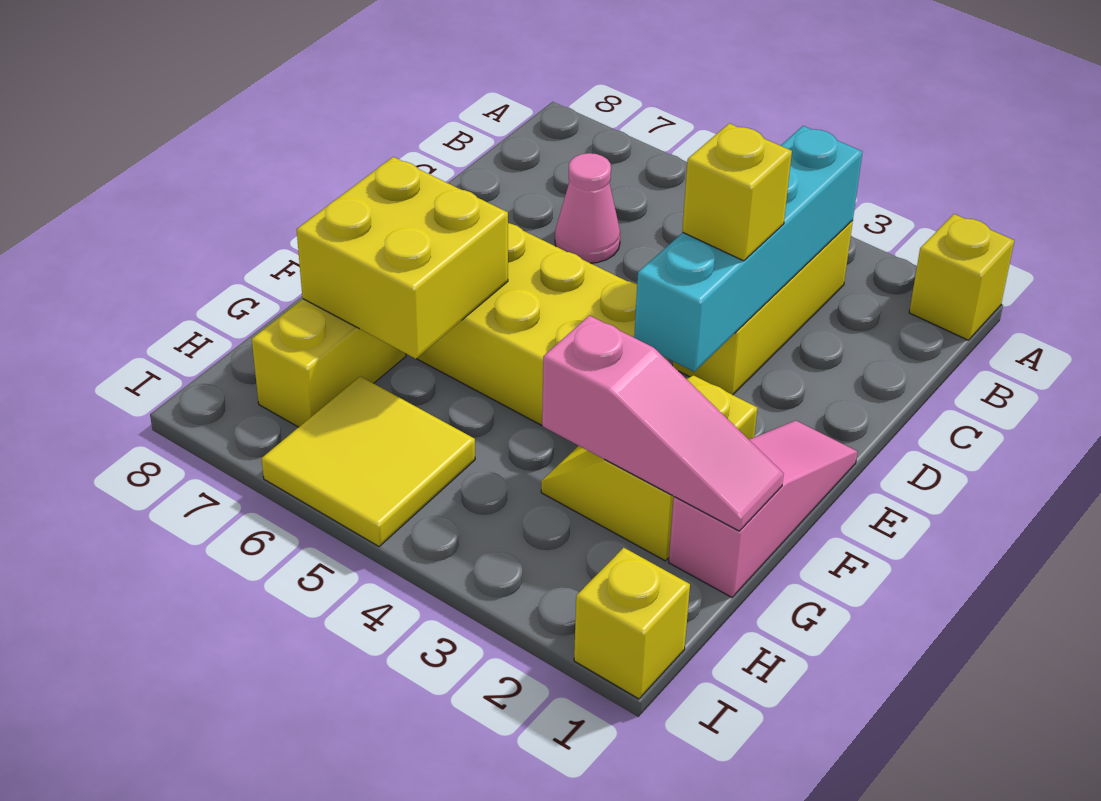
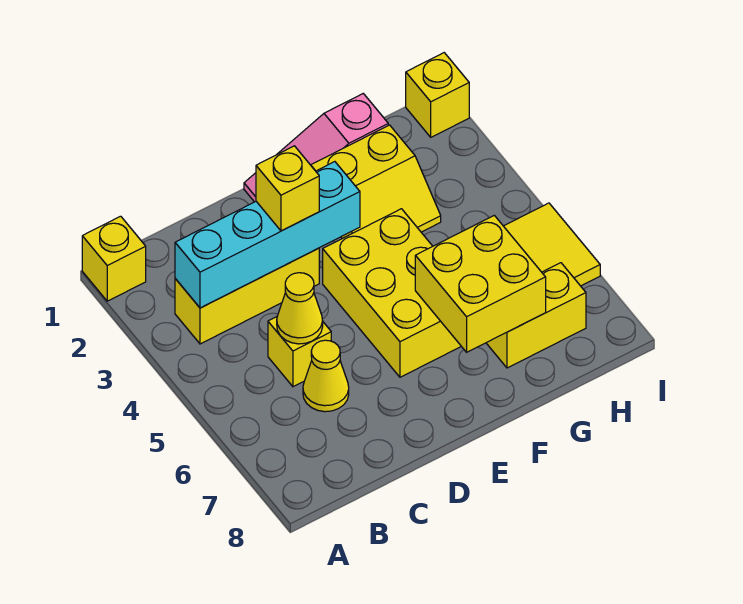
none -> yellow 1x1 brick [268,317,331,387]
none -> yellow 1x1 cone [277,273,323,344]
pink 1x1 cone [555,153,620,263] -> yellow 1x1 cone [303,340,349,412]
pink 1x3 slope [542,316,784,531] -> none

